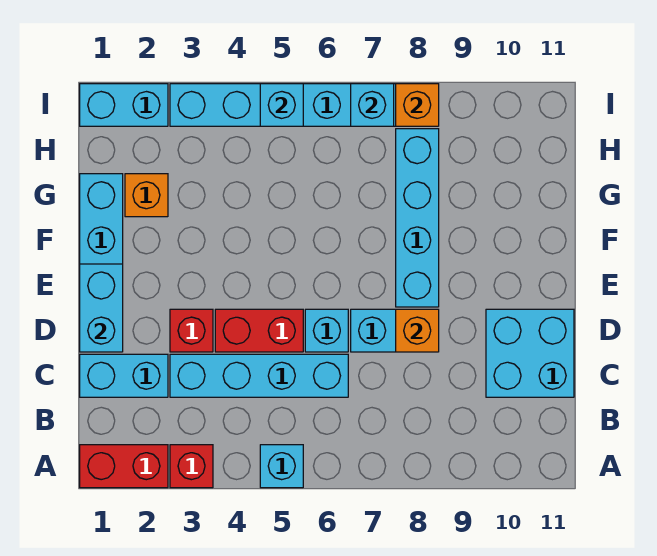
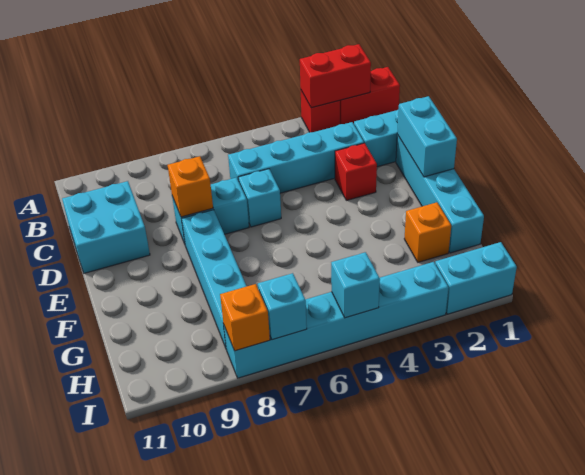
cyan 1x1 brick [260,445,303,488] -> none
red 1x2 brick [215,309,303,352] -> red 1x2 brick moved to [300,44,371,108]

